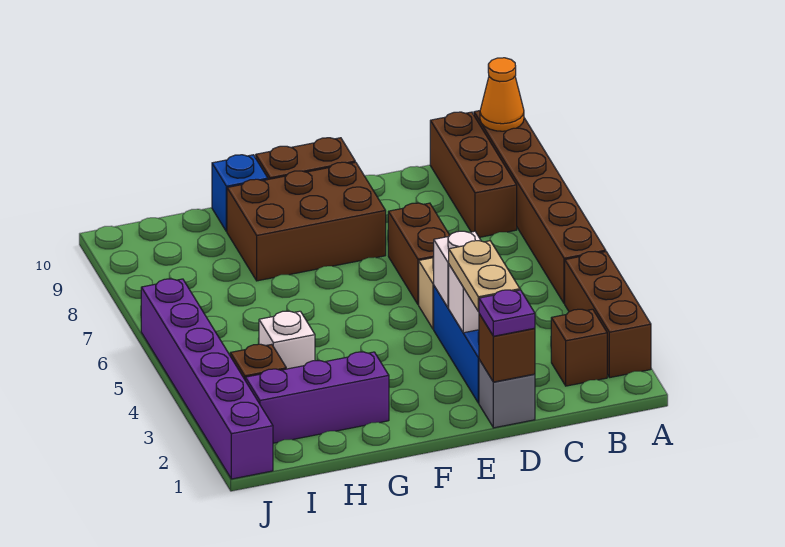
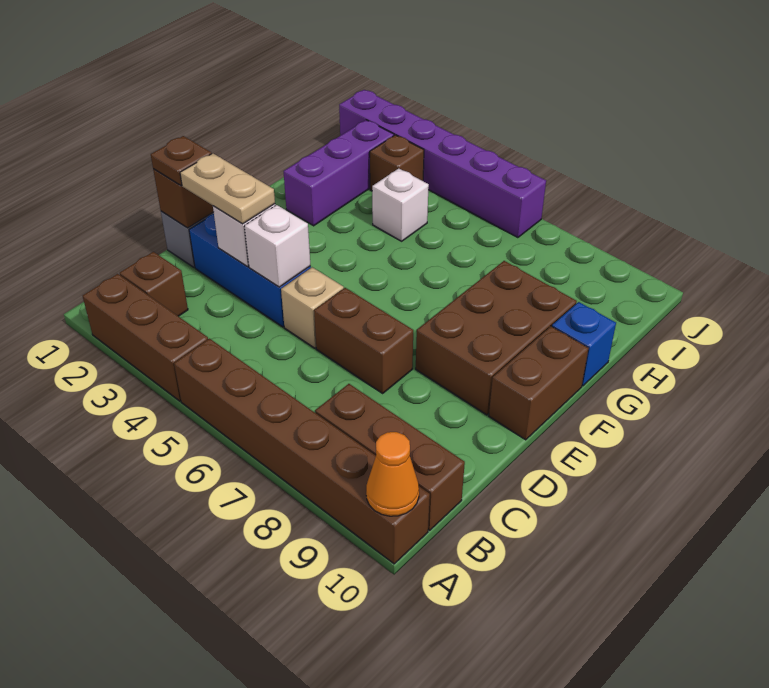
purple 1x1 plate [479,290,535,336] -> brown 1x1 plate [151,136,212,185]

